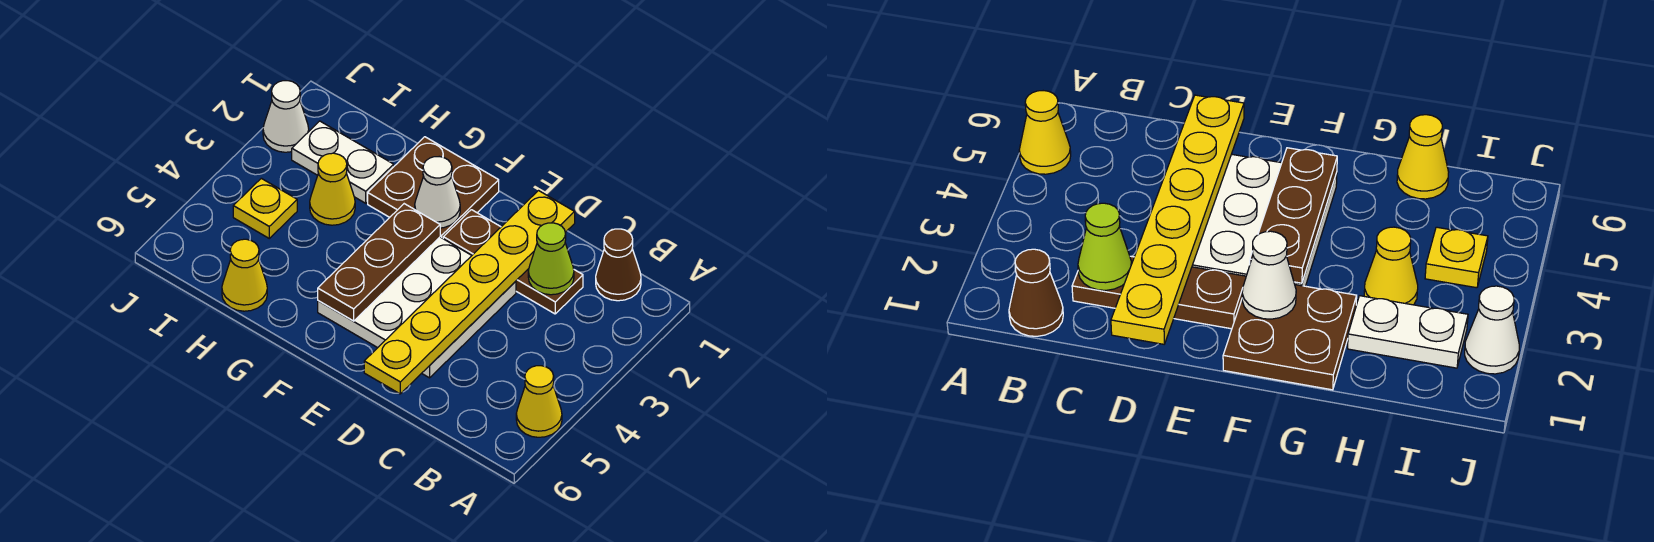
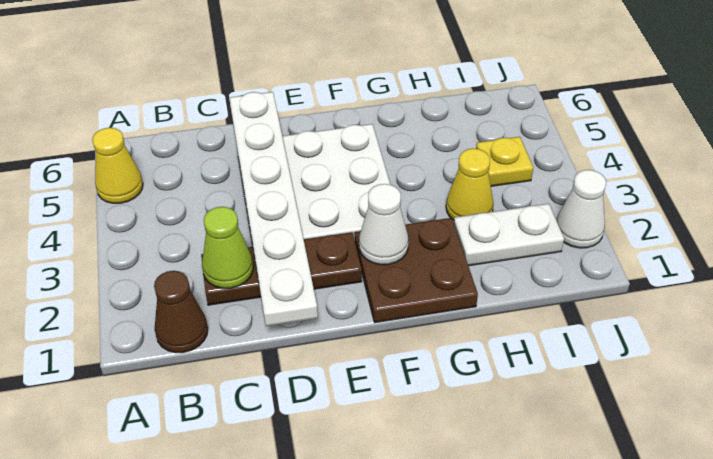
yellow 1x6 plate [364,191,575,394] -> white 1x6 plate [230,92,318,326]
brown 1x3 plate [318,204,440,321] -> none
yellow 1x1 cone [222,239,267,311] -> none

